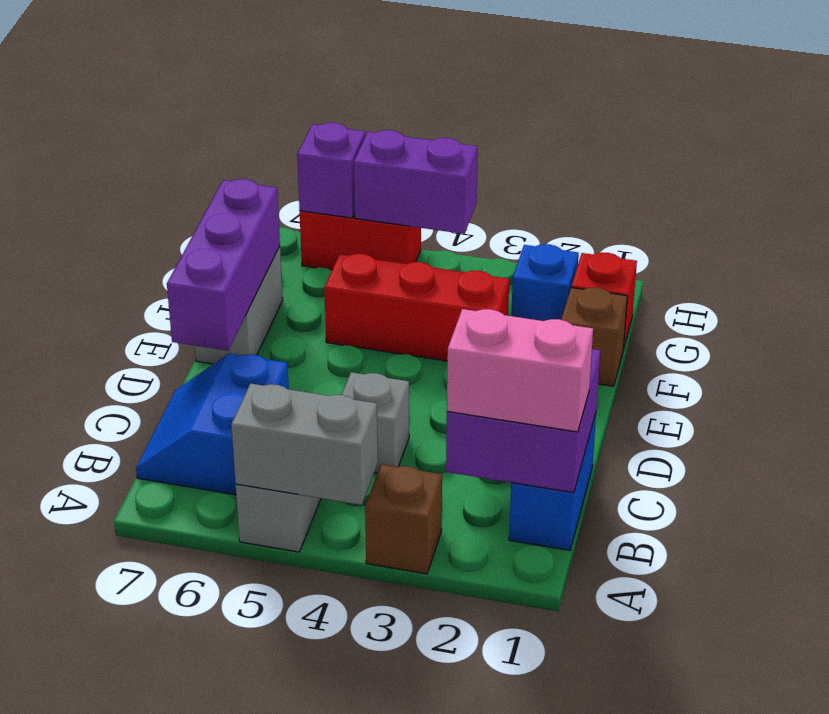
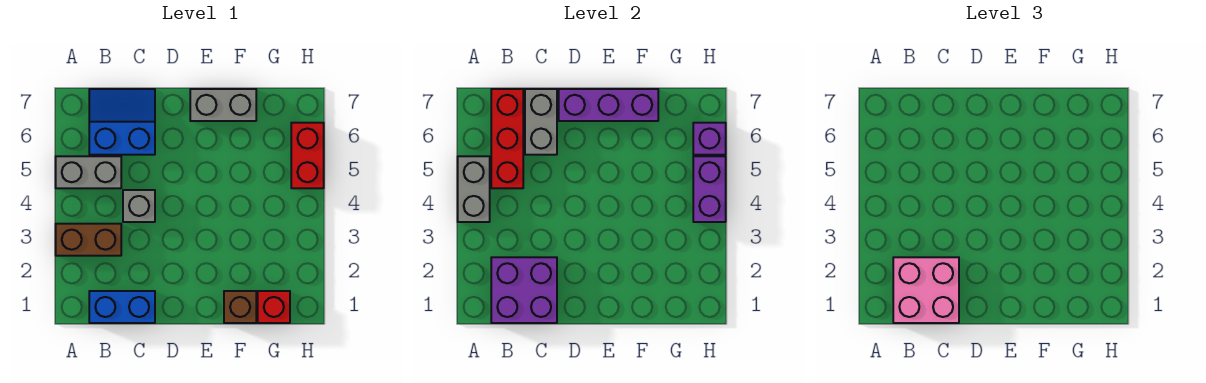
brown 1x1 brick [365,464,442,574] -> brown 1x2 brick [56,224,121,256]
pink 1x2 brick [447,309,593,432] -> pink 2x2 brick [893,257,959,323]
none -> grey 1x2 brick [525,89,557,155]
red 1x3 brick [324,254,509,361] -> red 1x3 brick moved to [491,89,523,188]
blue 1x1 brick [511,244,579,321] -> none

